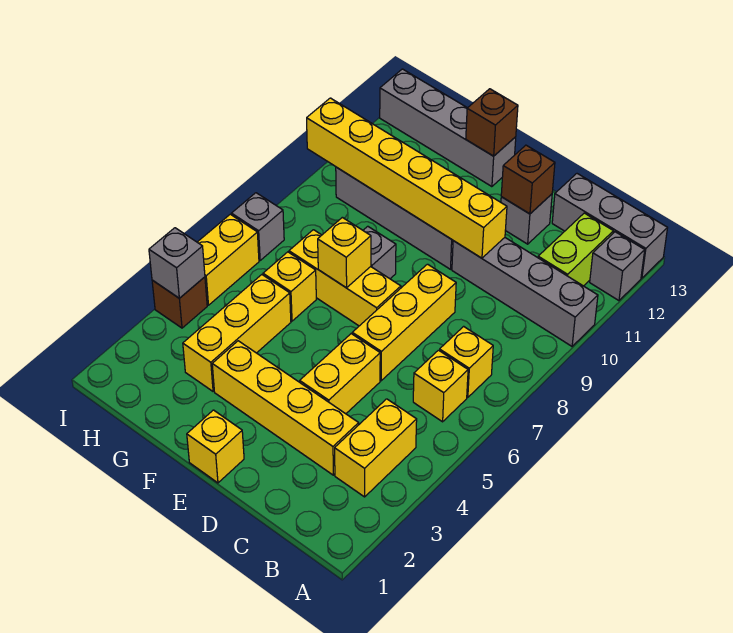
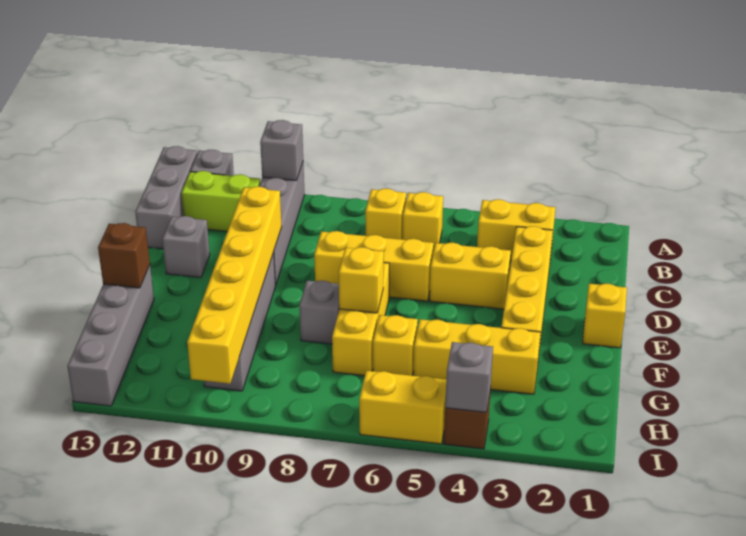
brown 1x1 brick [501,145,555,214] -> none
grey 1x1 brick [231,193,284,261] -> grey 1x1 brick moved to [260,120,303,181]

